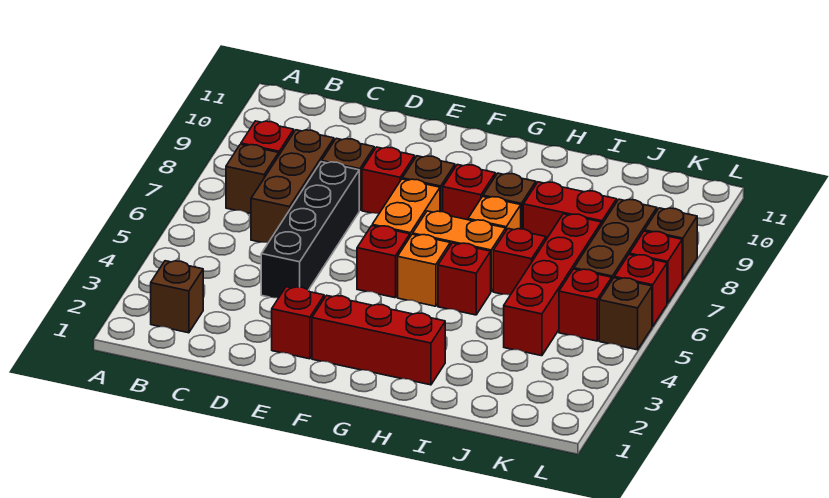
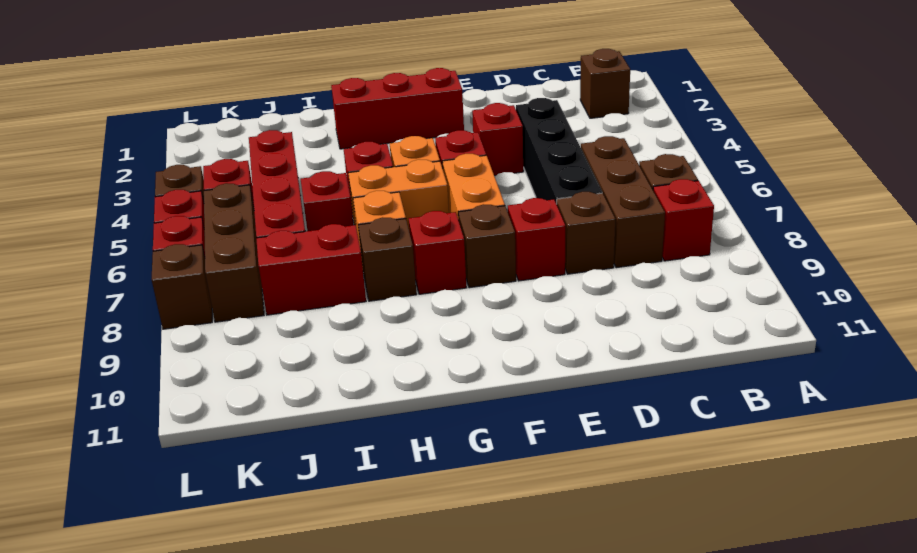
red 1x1 brick [272,287,324,359] -> red 1x1 brick moved to [472,103,523,176]

